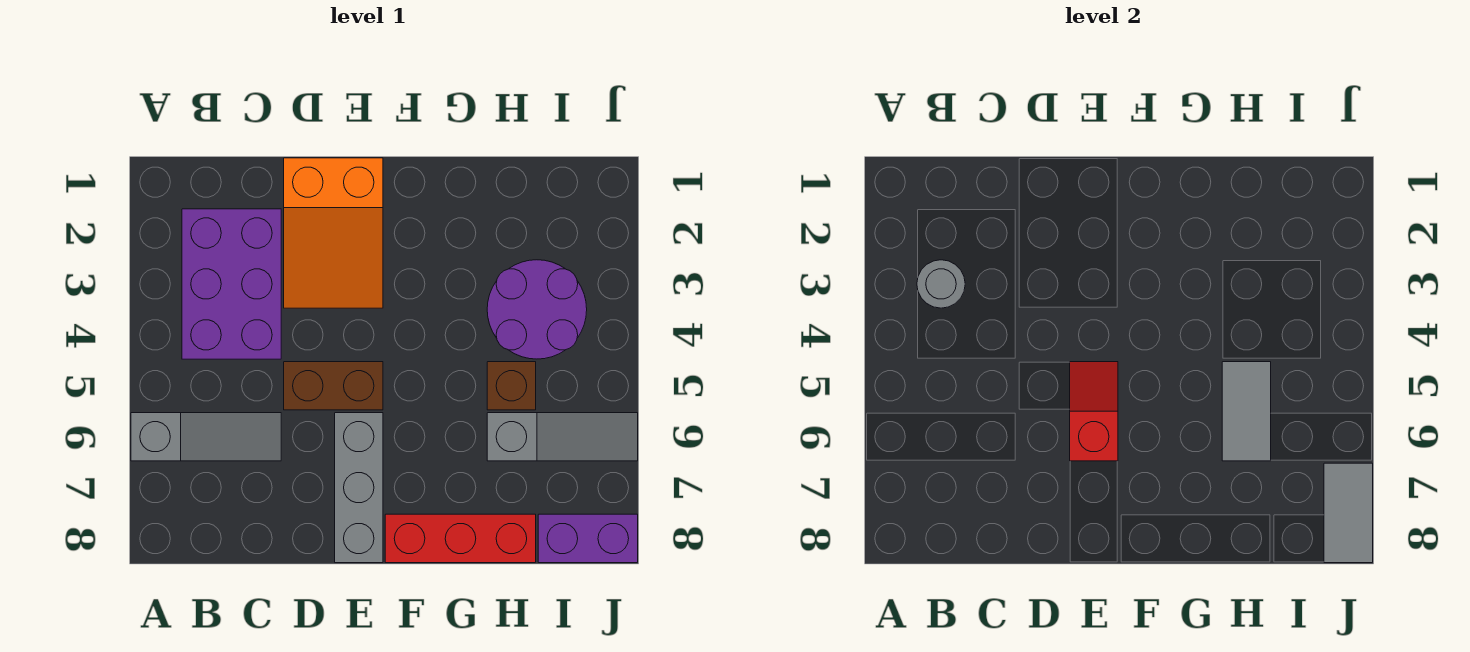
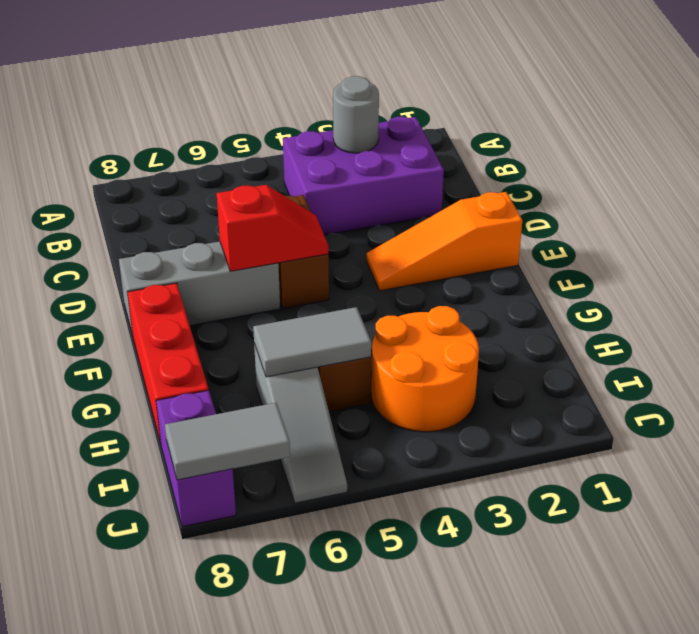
grey 1x3 slope [131,413,281,461] -> none
orange 2x3 slope [284,158,383,308] -> orange 1x3 slope [367,192,522,291]
purple 2x2 round brick [487,260,587,359] -> orange 2x2 round brick [371,306,479,432]

